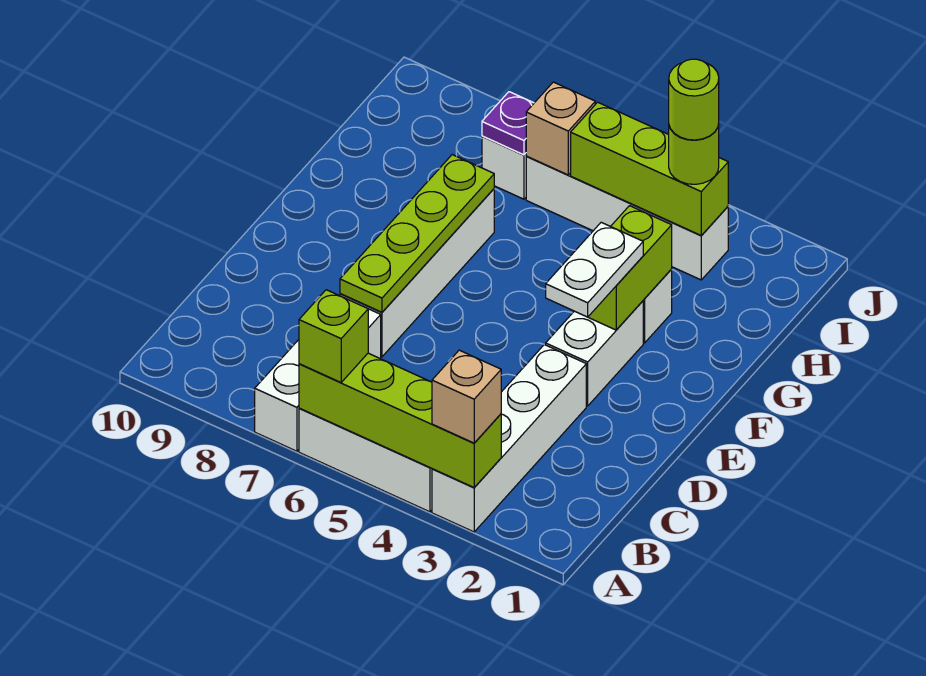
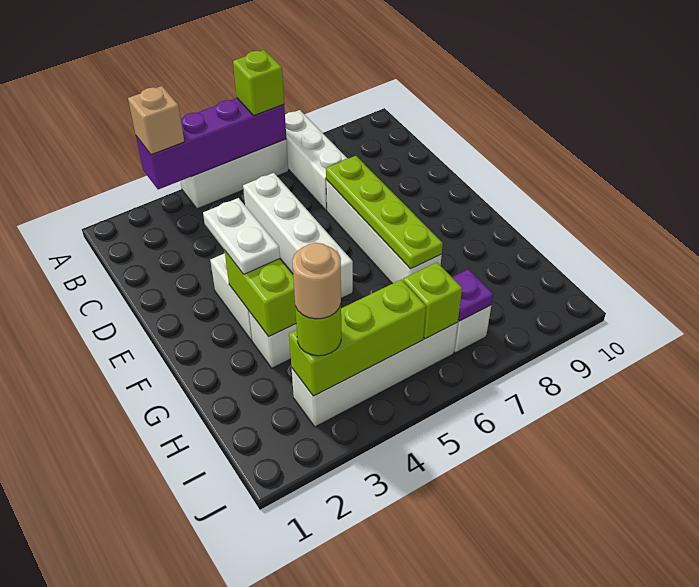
white 1x4 brick [432,345,586,532] -> white 1x4 brick moved to [243,173,353,298]
lime 1x4 brick [299,353,501,487] -> purple 1x4 brick [136,98,286,189]
lime 1x1 round brick [669,59,719,140] -> tan 1x1 round brick [292,243,341,319]
tan 1x1 brick [526,82,595,175] -> lime 1x1 brick [403,262,462,339]

